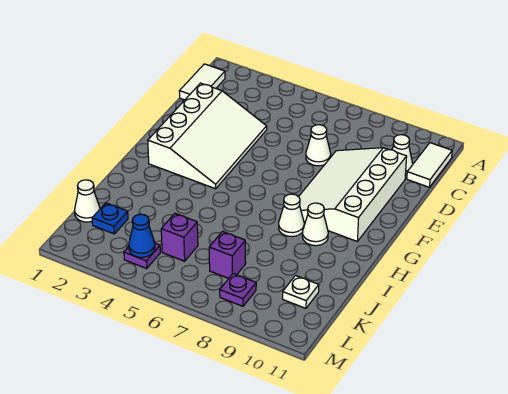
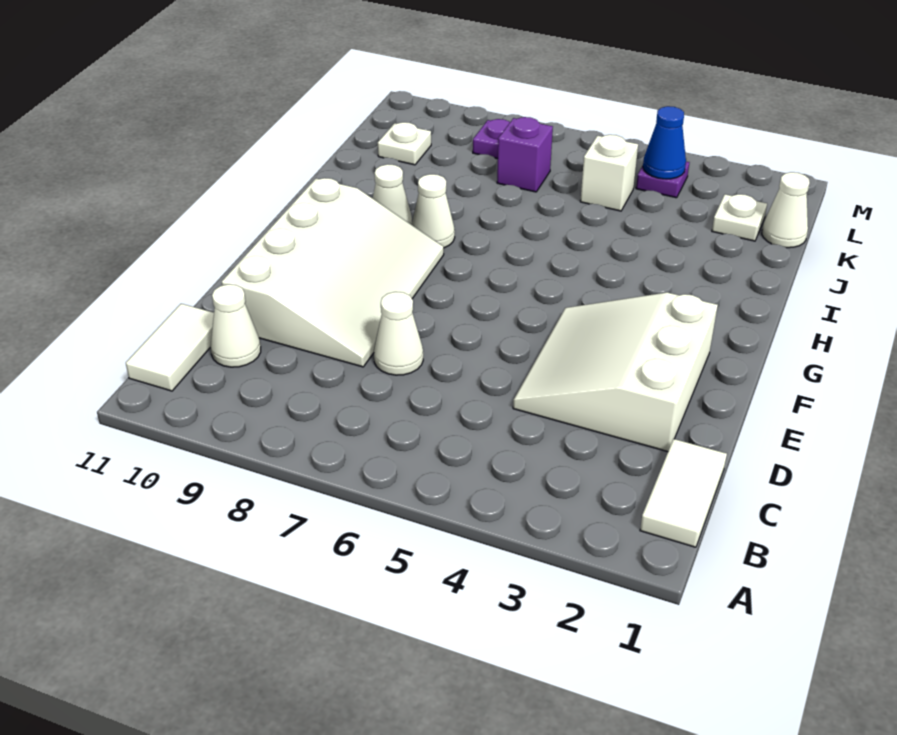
white 3x4 slope [148,83,267,189] -> white 3x3 slope [513,292,718,452]
blue 1x1 plate [92,203,128,234] -> white 1x1 plate [712,194,767,241]
purple 1x1 brick [161,213,198,261] -> white 1x1 brick [580,135,638,211]

